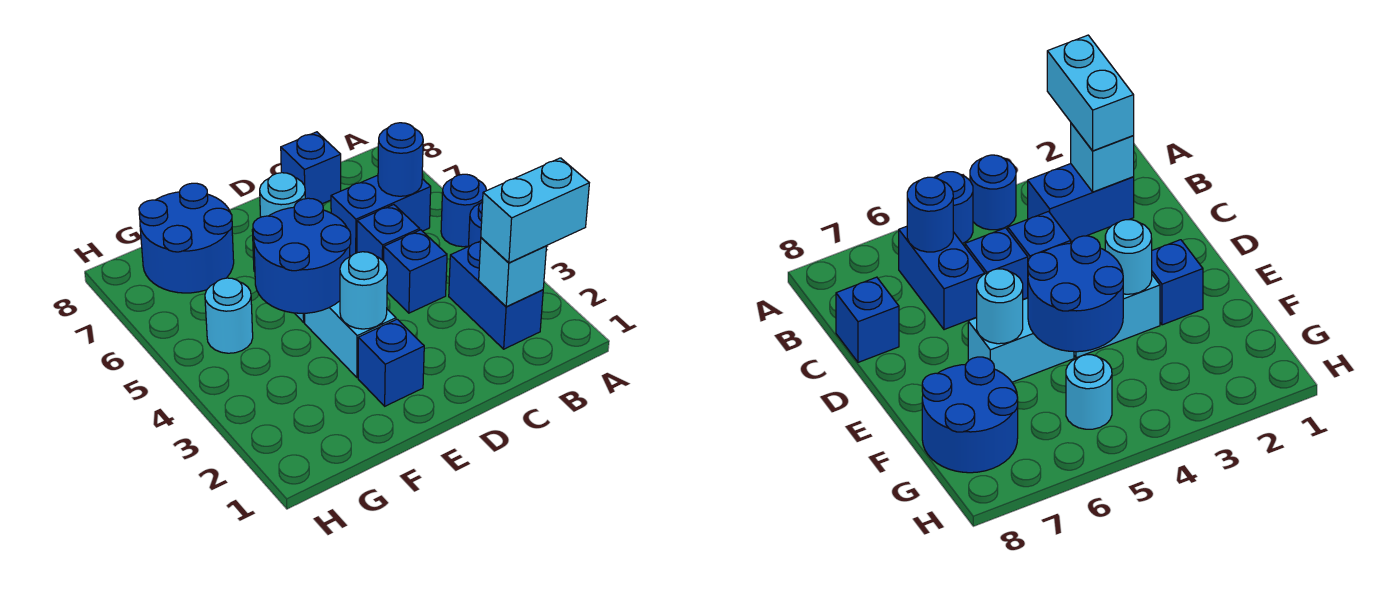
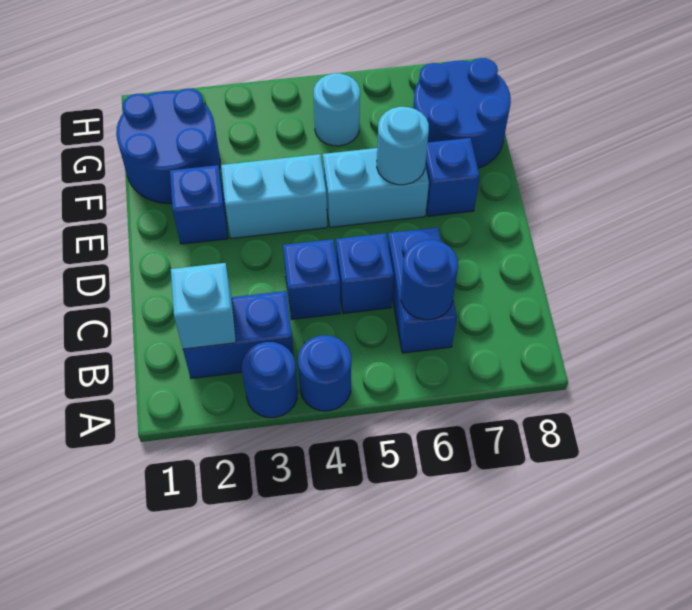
cyan 1x2 brick [481,158,589,263] -> none
blue 1x1 round brick [441,174,487,247] -> blue 1x1 round brick moved to [242,342,298,418]
blue 1x1 brick [281,132,341,204] -> blue 1x1 brick moved to [425,138,480,216]
cyan 1x1 round brick [340,252,387,329] -> none
blue 2x2 round brick [253,198,351,313] -> blue 2x2 round brick moved to [116,89,220,204]

